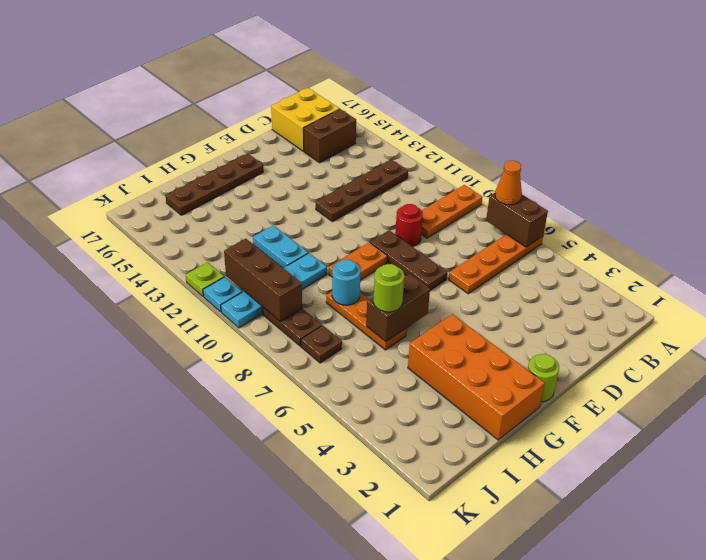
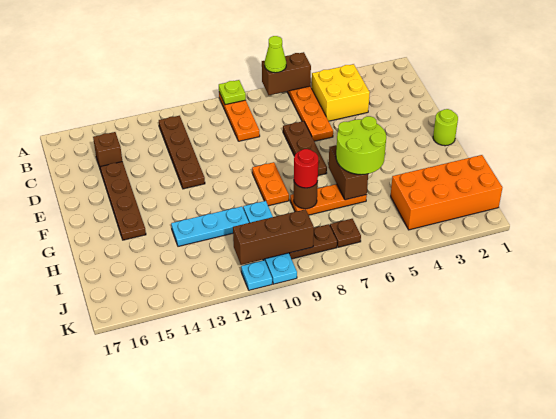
orange 1x1 cone [495,161,522,205] -> lime 1x1 cone [265,36,286,73]
brown 1x2 brick [304,109,356,163] -> brown 1x1 brick [93,132,122,170]
yellow 2x2 brick [271,88,339,151] -> yellow 2x2 brick moved to [312,64,370,121]
red 1x1 round brick [395,204,423,247] -> red 1x1 round brick moved to [294,149,318,188]
brown 1x3 plate [370,230,447,290] -> brown 1x3 plate turned to [283,121,327,176]
brown 1x4 plate [166,153,263,215] -> brown 1x4 plate moved to [100,162,146,240]
orange 2x4 brick [408,314,545,440] -> orange 2x4 brick moved to [391,155,503,230]
lime 1x1 round brick [373,264,404,312] -> lime 2x2 round brick [336,116,386,175]
cyan 1x1 round brick [332,260,361,305] -> brown 1x1 round brick [294,181,318,209]
cyan 1x2 plate [253,225,308,268] -> cyan 1x3 plate [171,206,249,246]
lime 1x1 plate [186,262,224,296] -> lime 1x1 plate moved to [219,80,246,105]

